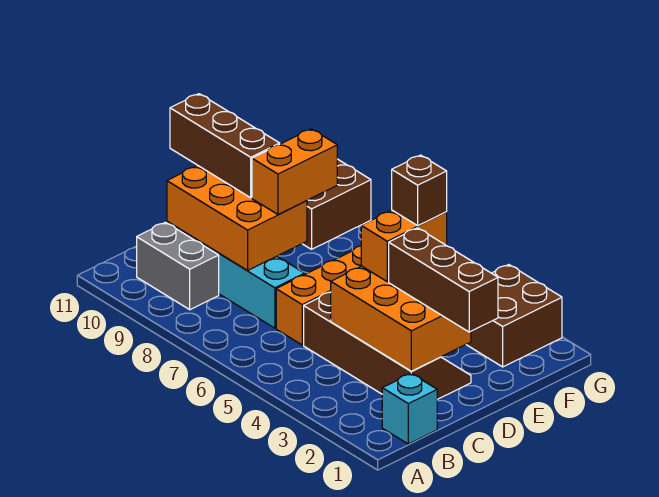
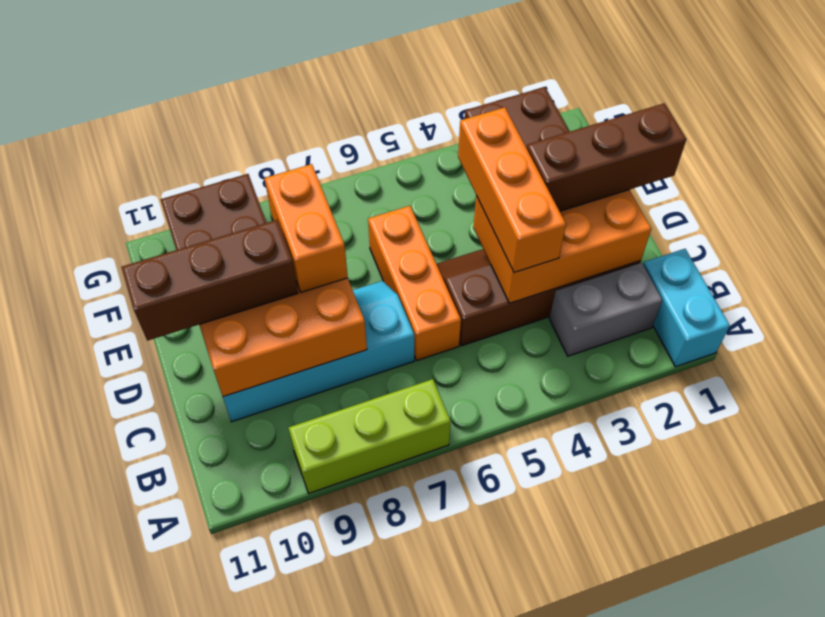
none -> lime 1x3 brick [289,379,451,493]
cyan 1x1 brick [382,374,437,444] -> cyan 1x2 brick [643,249,730,367]
grey 1x2 brick [137,222,219,310] -> grey 1x2 brick moved to [549,263,662,356]
orange 1x2 brick [361,210,447,282] -> orange 1x3 brick [458,107,566,273]
brown 1x1 brick [392,155,447,226] -> none

